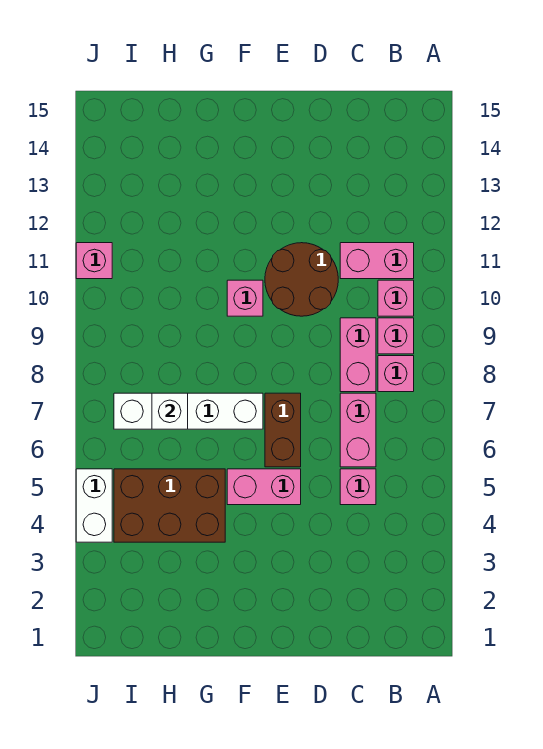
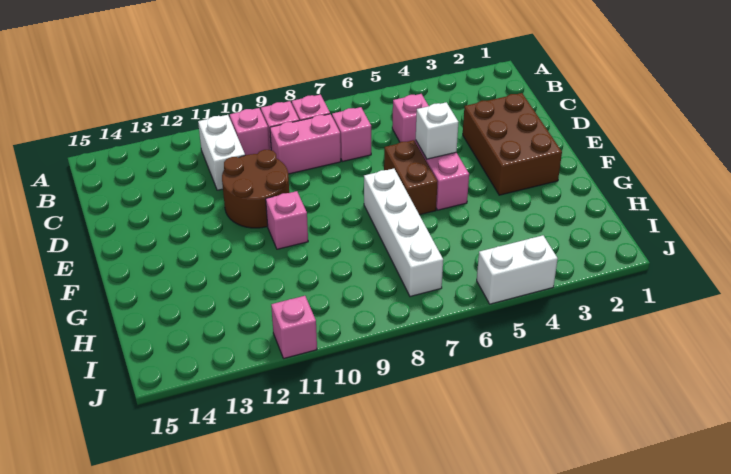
pink 1x2 brick [340,243,414,279] -> white 1x2 brick [198,115,245,190]
pink 1x2 brick [340,393,376,467] -> pink 1x1 brick [332,107,371,162]
brown 1x2 brick [265,393,301,467] -> brown 1x2 brick turned to [384,140,437,215]
brown 2x3 brick [114,469,225,542] -> brown 2x3 brick moved to [463,93,562,195]
white 1x1 brick [152,393,188,429] -> white 1x1 brick moved to [416,102,458,159]

